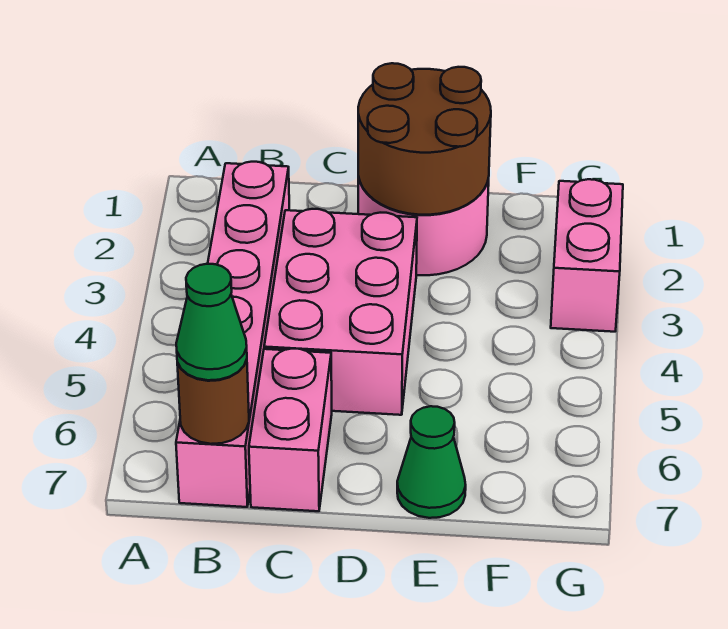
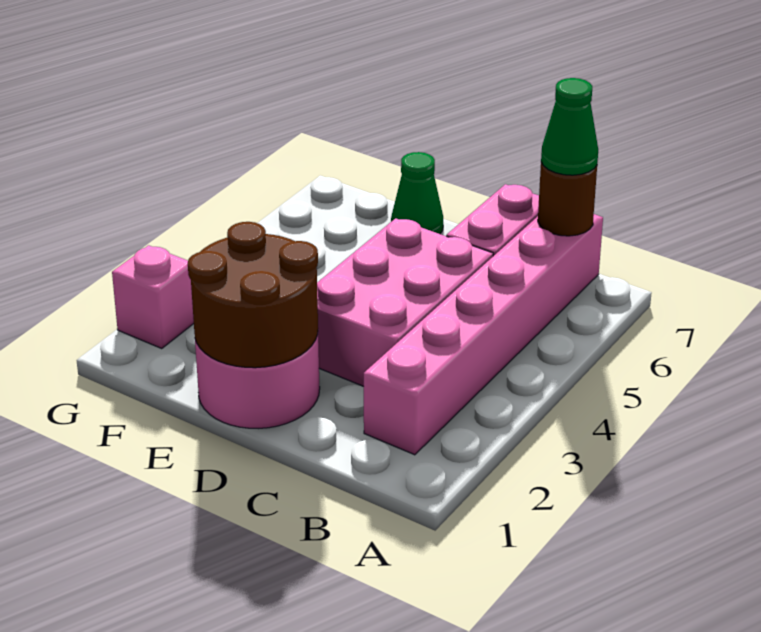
pink 1x2 brick [551,179,623,332] -> pink 1x1 brick [112,245,194,348]

